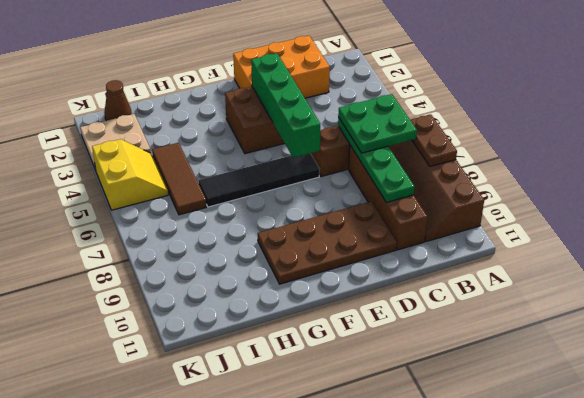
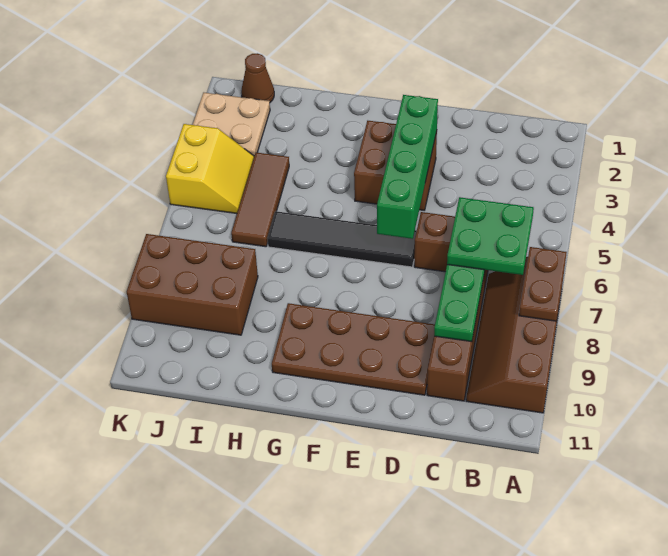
orange 2x3 brick [233,36,330,98] -> none
none -> brown 2x3 brick [127,234,258,335]

